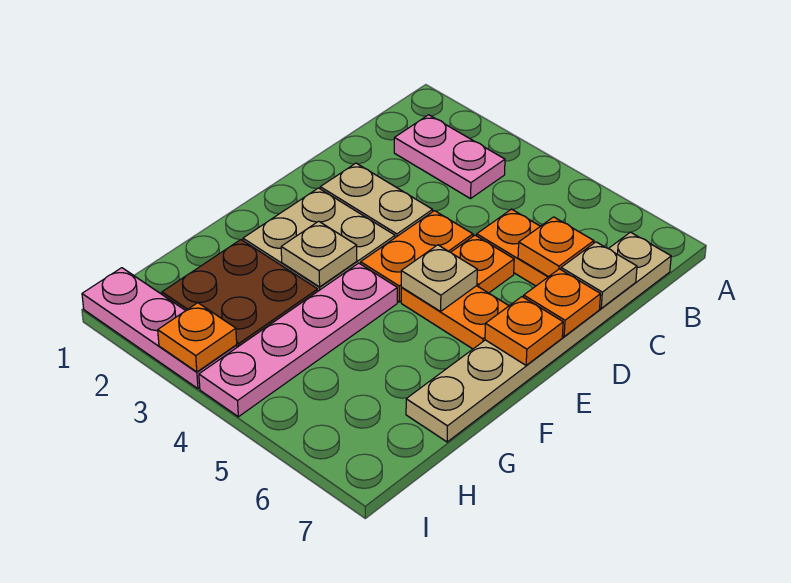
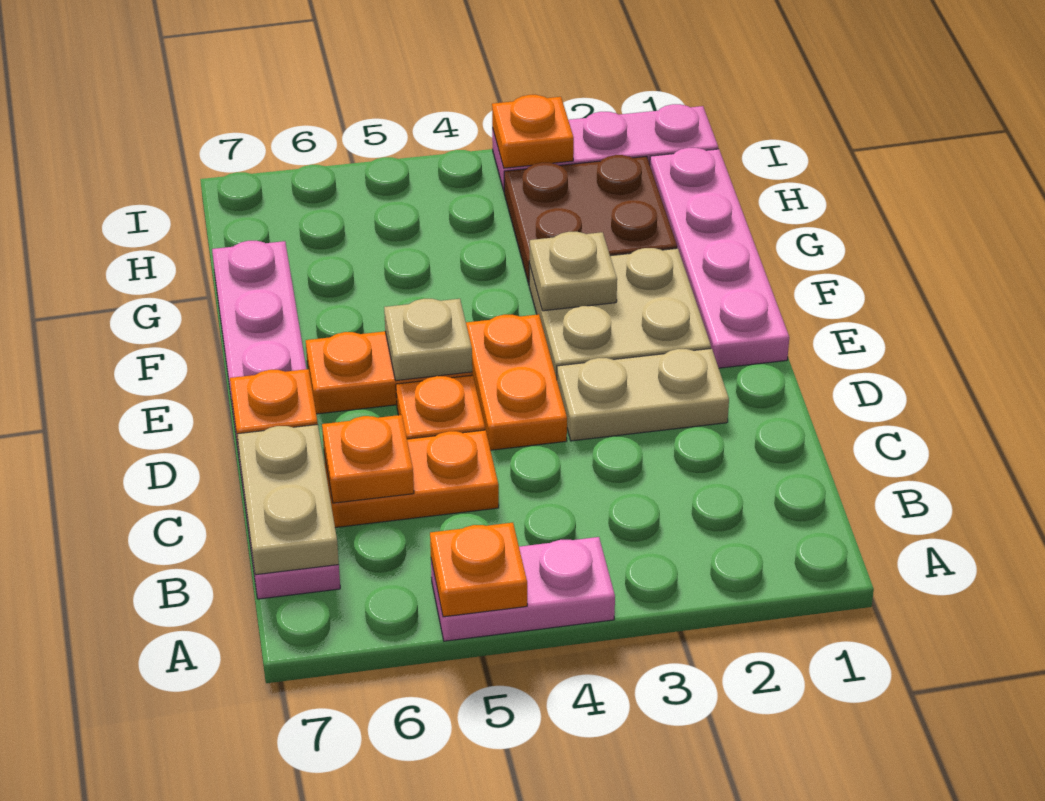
pink 1x2 plate [394,115,505,199] -> pink 1x2 plate moved to [431,537,615,641]
tan 1x6 plate [406,232,671,442] -> pink 1x6 plate [212,241,340,599]
tan 1x1 plate [561,242,637,308] -> tan 1x2 plate [237,425,339,575]
orange 1x1 plate [485,297,563,365] -> orange 1x1 plate moved to [430,523,527,617]
pink 1x4 plate [199,263,397,417] -> pink 1x4 plate moved to [650,148,789,368]

